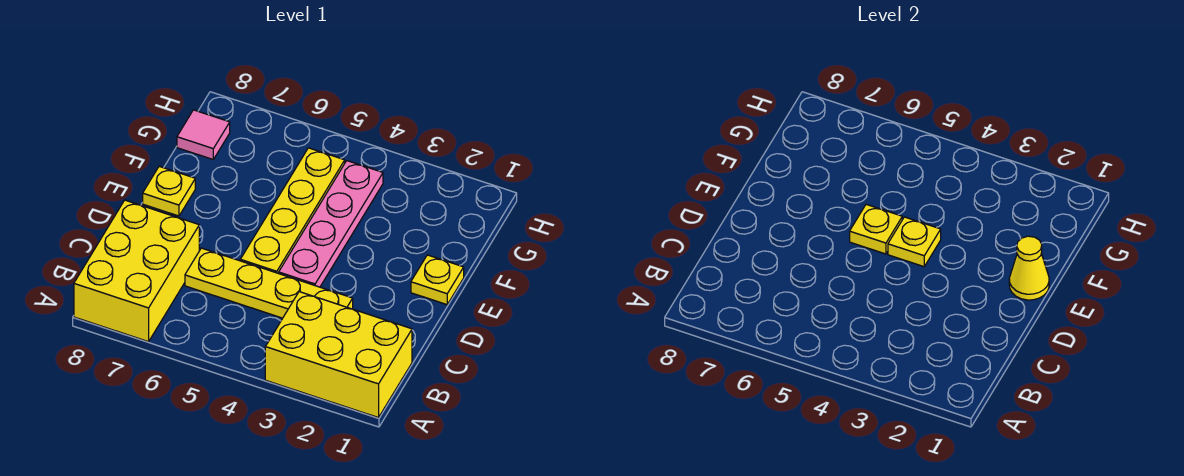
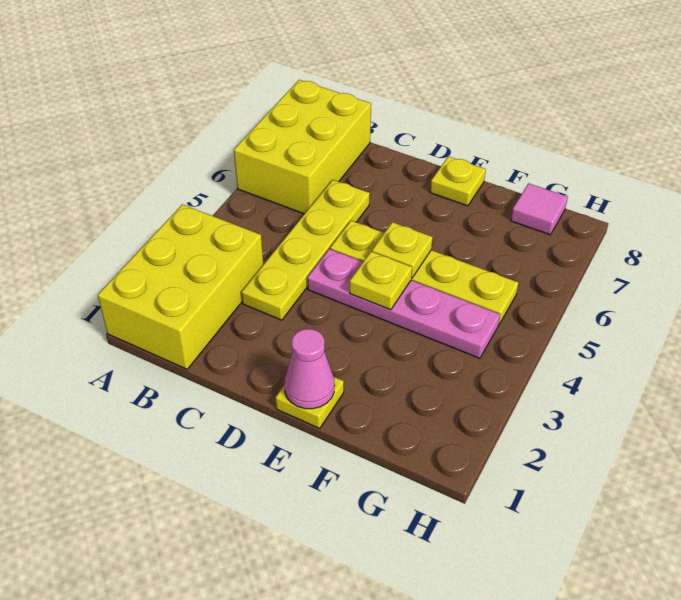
yellow 2x3 brick [74,200,199,342] -> yellow 2x3 brick turned to [234,80,371,214]
yellow 1x1 cone [1009,236,1049,300] -> pink 1x1 cone [284,329,334,409]

